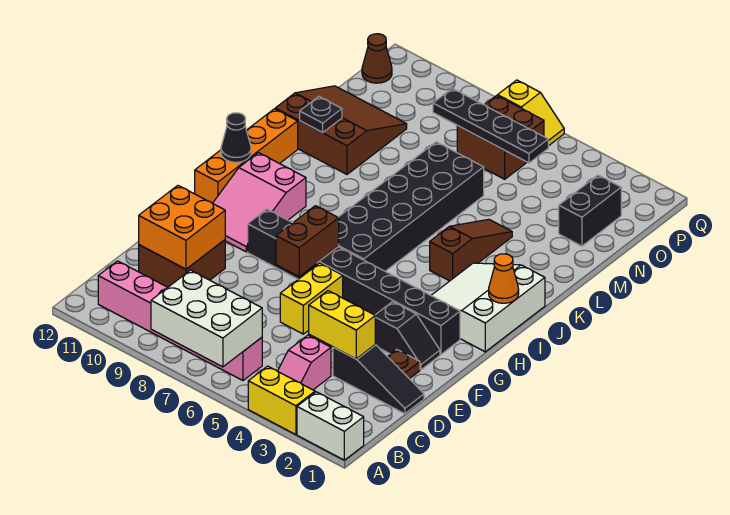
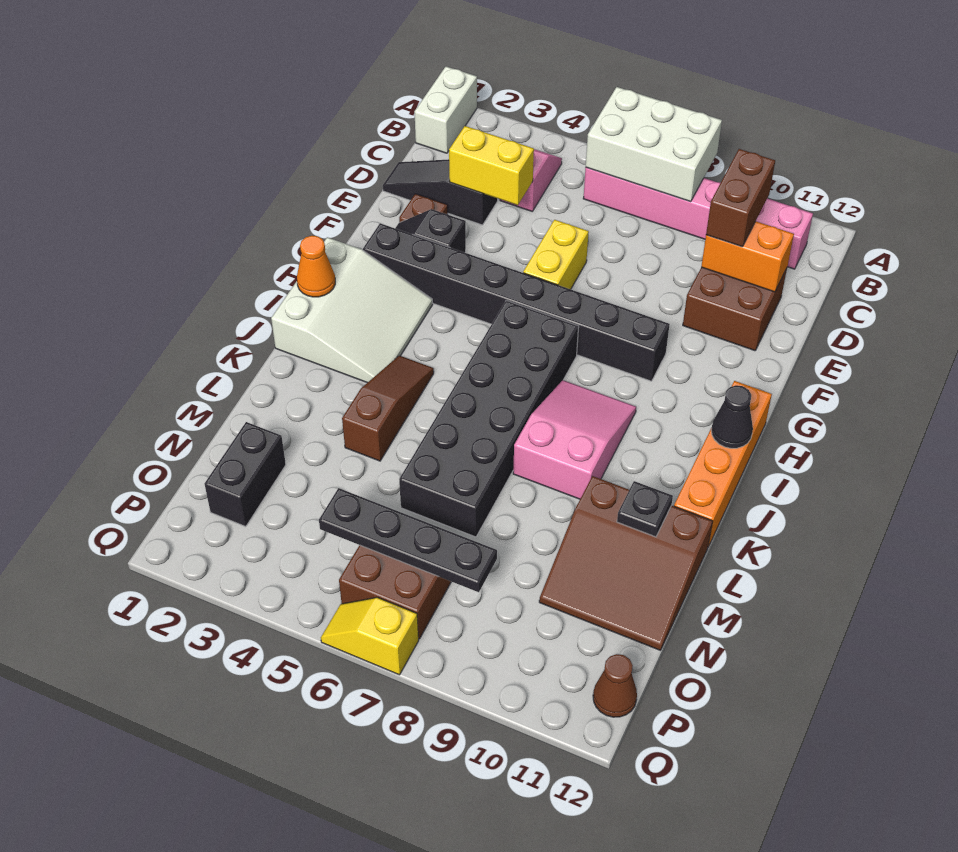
white 1x2 brick [297,392,364,460] -> white 1x2 brick turned to [414,66,477,153]
yellow 1x2 brick [248,366,315,435] -> none
orange 2x2 brick [139,186,225,269] -> orange 1x2 brick [701,221,794,292]
brown 1x2 brick [276,206,339,276] -> brown 1x2 brick moved to [706,149,775,247]
pink 2x3 slope [213,153,306,252] -> pink 2x3 slope moved to [513,380,636,499]
brown 1x3 slope [430,219,512,281] -> brown 1x3 slope turned to [342,356,434,461]

